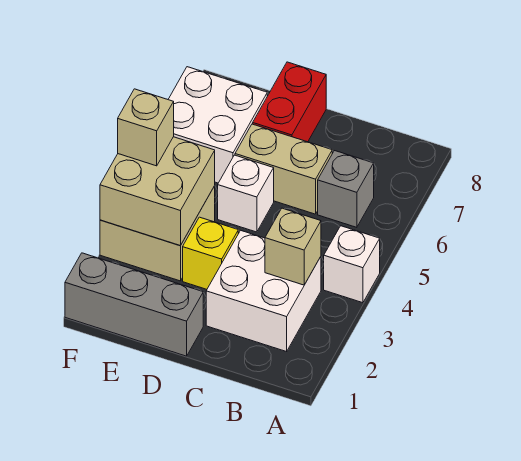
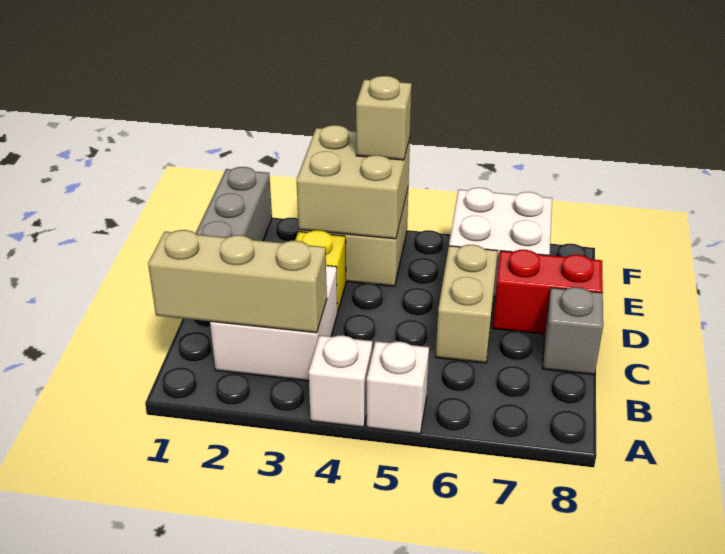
tan 1x1 brick [265,208,321,285] -> tan 1x3 brick [148,230,327,333]
grey 1x1 brick [318,151,374,227] -> grey 1x1 brick moved to [543,287,603,375]
white 1x1 brick [218,155,274,232] -> white 1x1 brick moved to [367,341,429,434]

